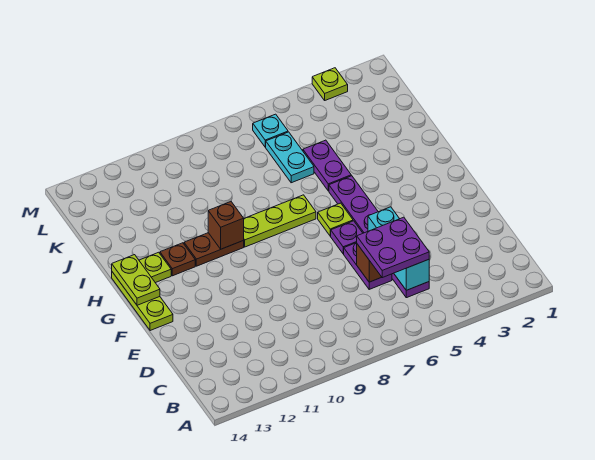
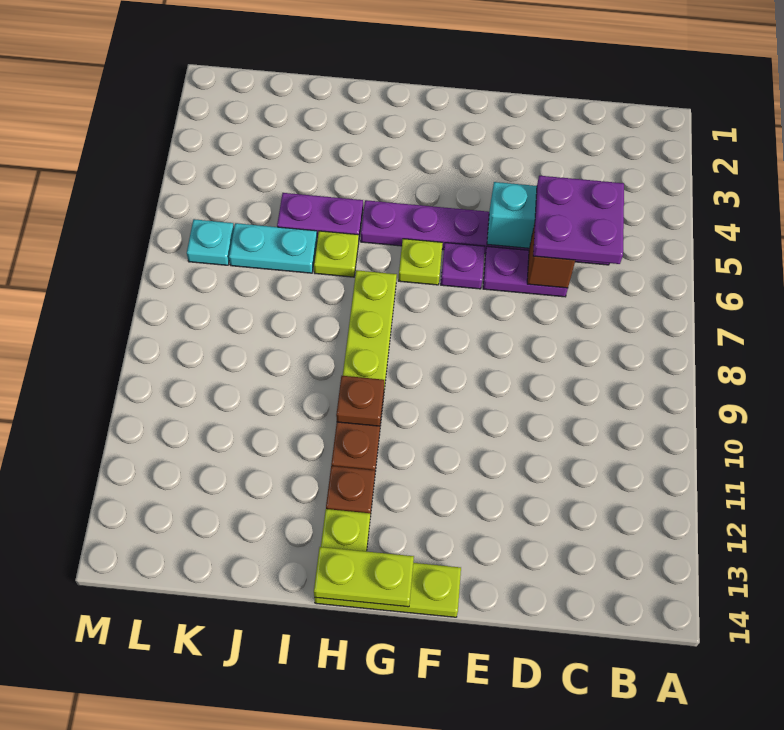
brown 1x1 brick [208,202,244,249] -> brown 1x1 plate [336,376,384,426]
lime 1x1 plate [312,68,348,100] -> lime 1x1 plate moved to [314,231,359,277]

